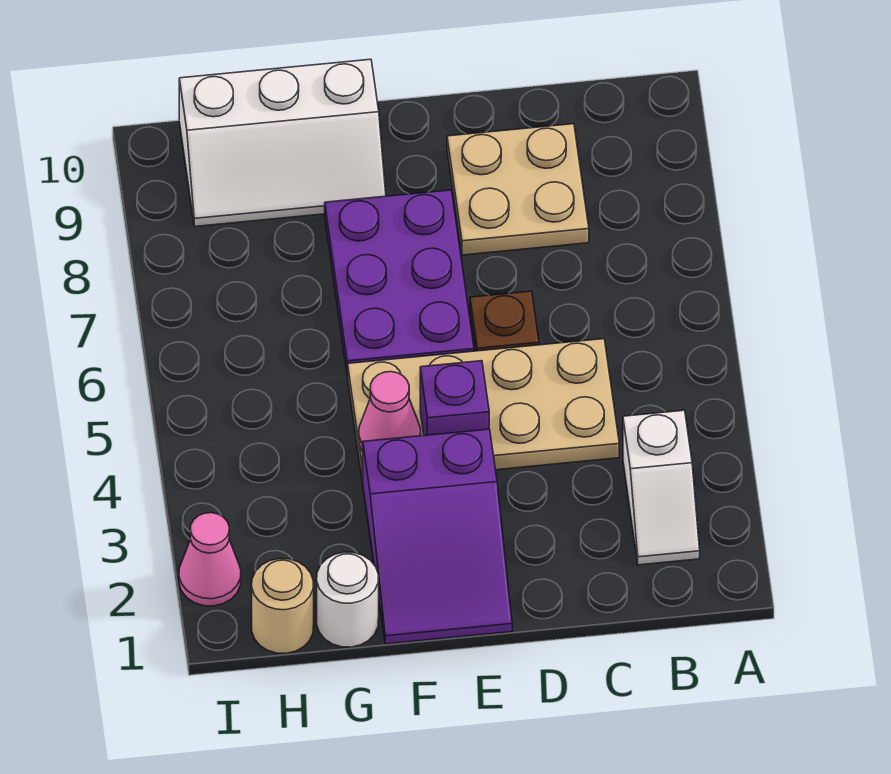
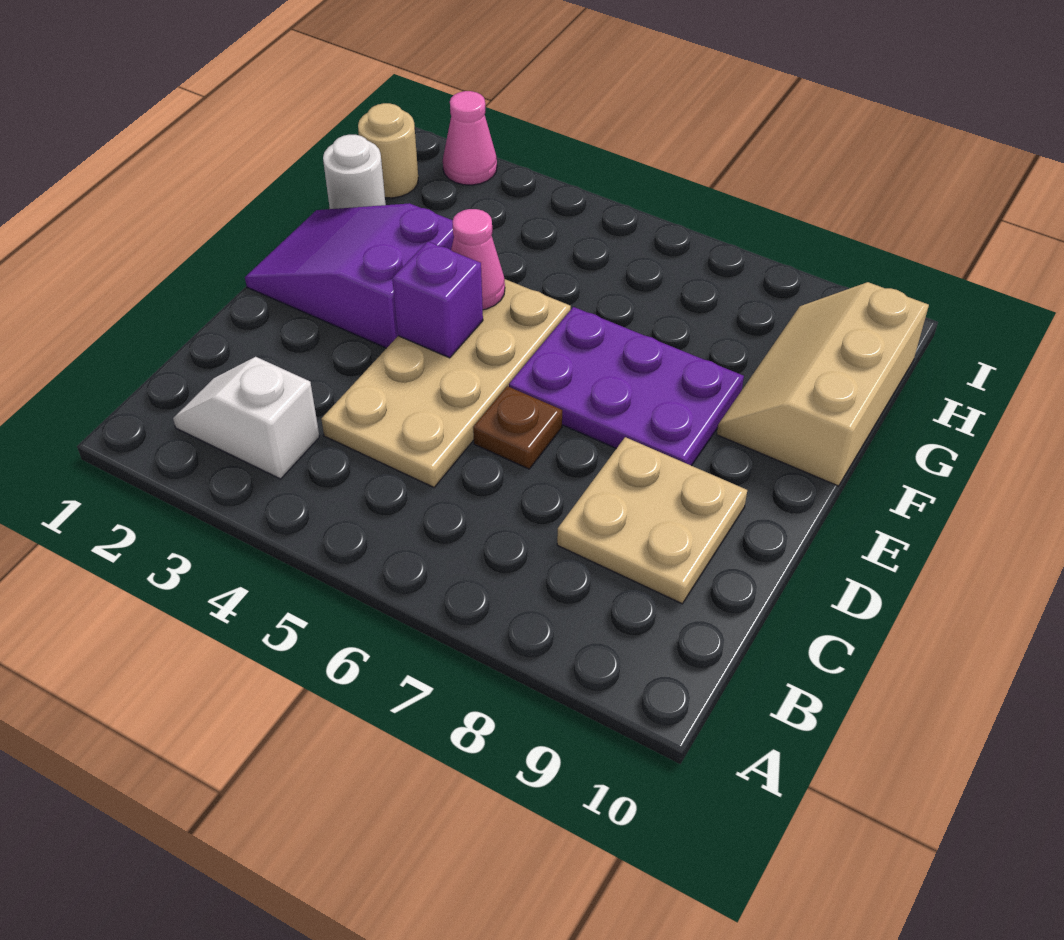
white 2x3 slope [179,59,386,226] -> tan 2x3 slope [717,282,929,486]

